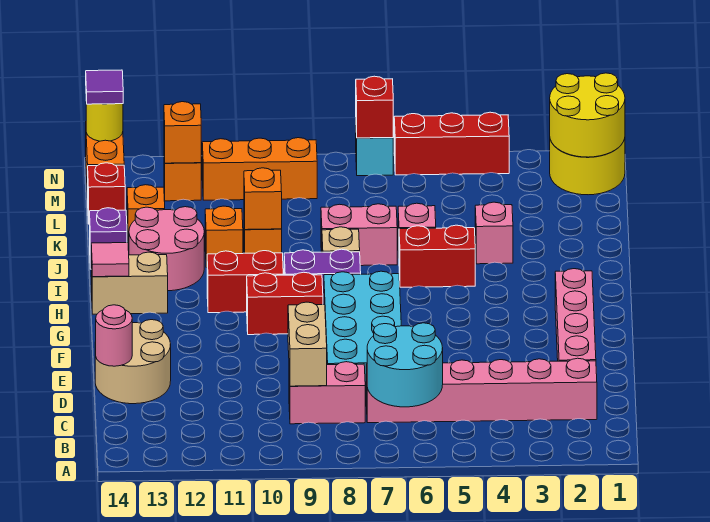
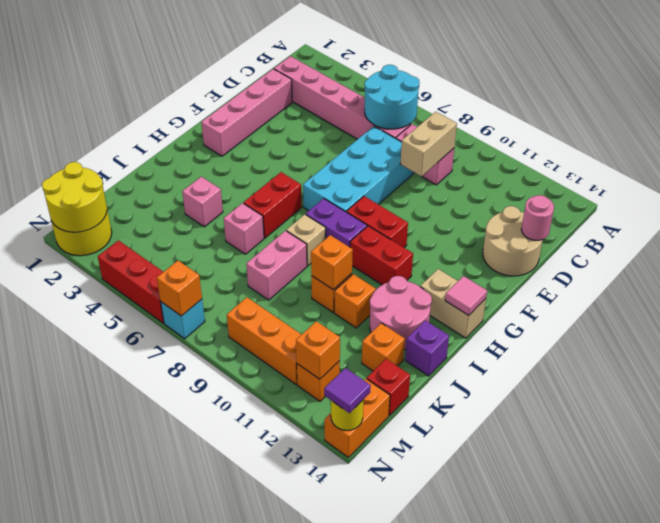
red 1x2 brick [399,225,475,287] -> red 1x2 brick turned to [244,172,302,238]
pink 1x2 brick [321,204,397,266] -> pink 1x2 brick turned to [246,231,307,300]
red 1x1 brick [356,76,393,138] -> orange 1x1 brick [157,261,202,316]

